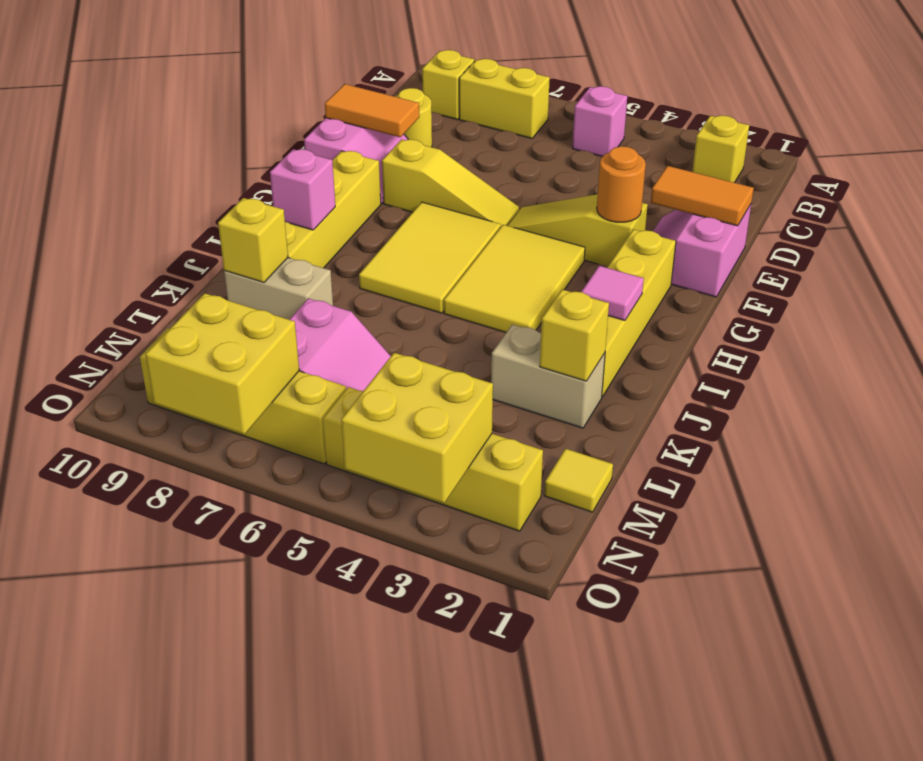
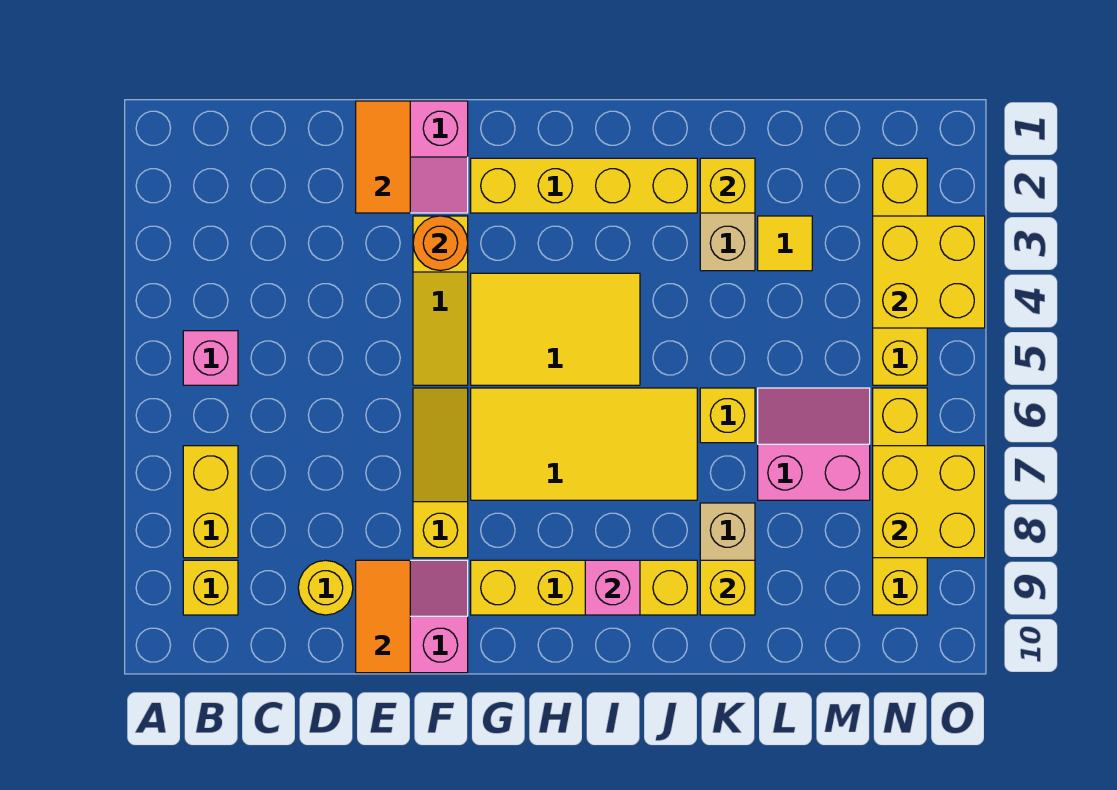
yellow 1x1 brick [692,115,749,183] -> yellow 1x1 brick moved to [700,388,755,443]
yellow 2x3 tile [359,202,501,313] -> yellow 2x4 tile [471,388,697,500]
pink 1x1 tile [581,266,644,320] -> none
yellow 1x1 tile [544,449,613,512] -> yellow 1x1 tile moved to [758,216,812,271]

